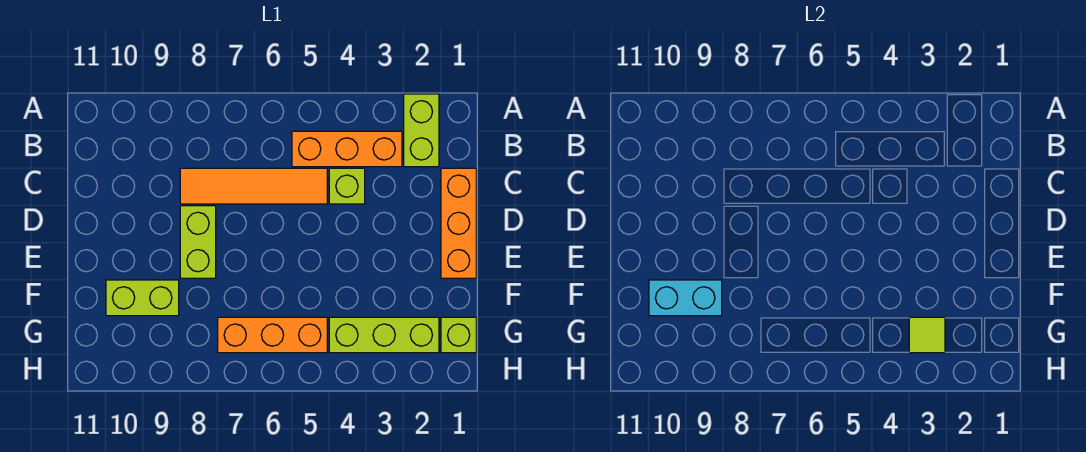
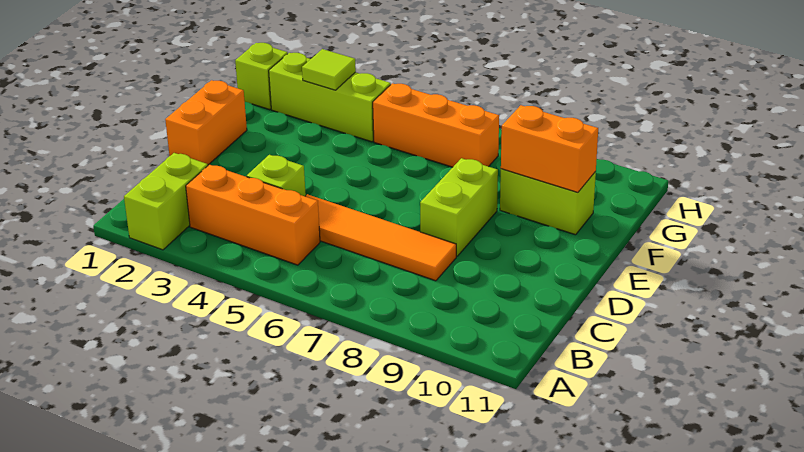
orange 1x3 brick [441,168,476,278] -> orange 1x2 brick [165,80,247,165]
cyan 1x2 brick [649,280,722,316] -> orange 1x2 brick [501,105,598,192]

